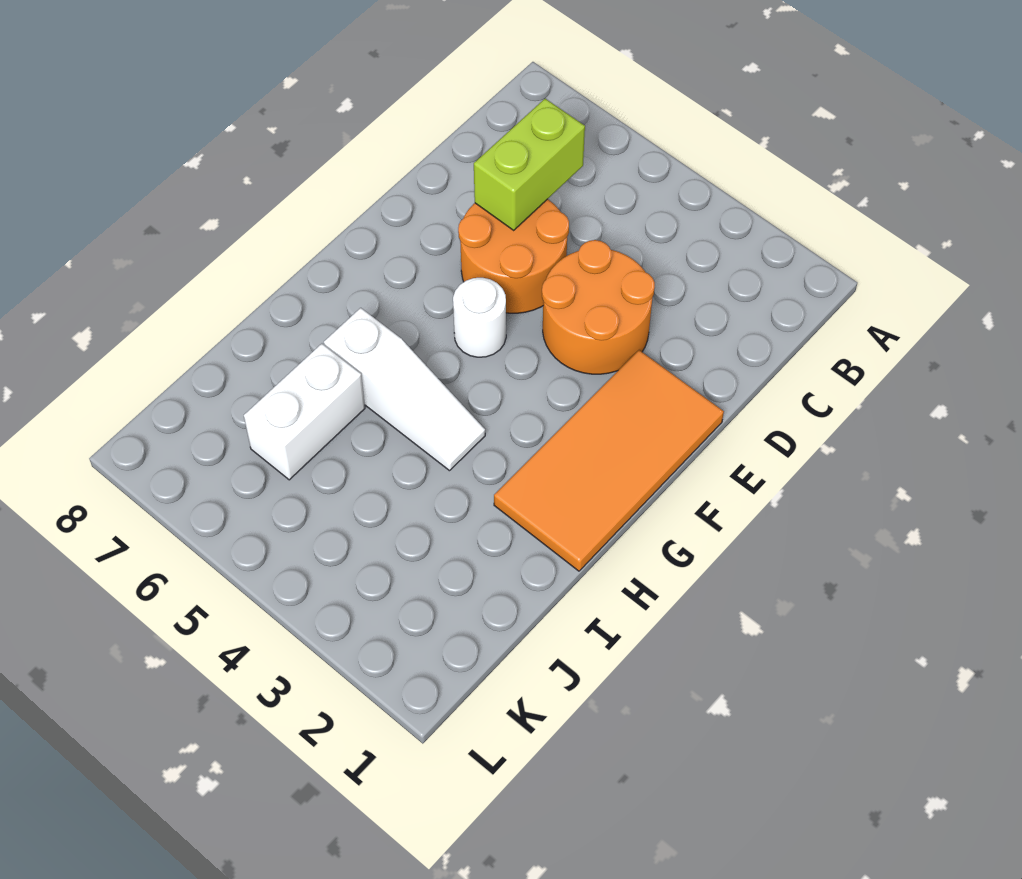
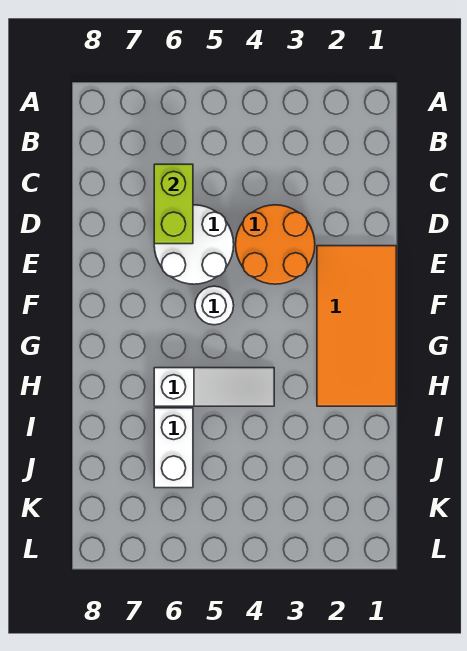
orange 2x2 round brick [458,199,569,313] -> white 2x2 round brick [154,205,234,284]

